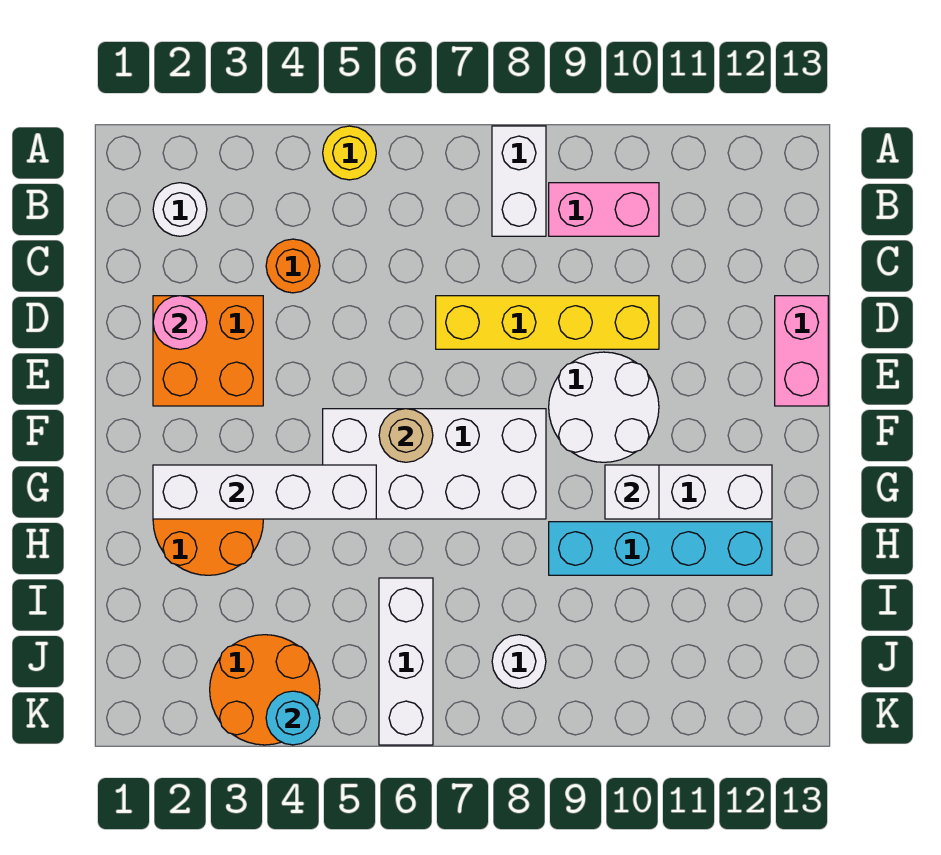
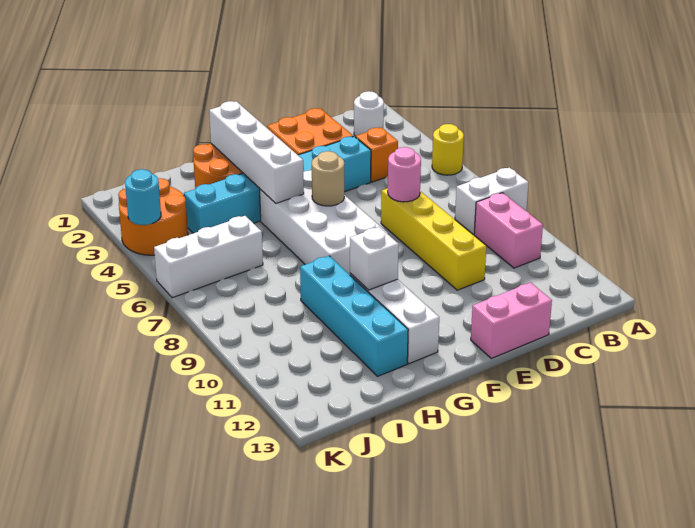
orange 1x1 round brick [266,239,320,293] -> orange 1x1 brick [356,128,398,182]
pink 1x1 round brick [153,296,207,349] -> pink 1x1 round brick moved to [388,147,421,202]
none -> cyan 1x6 brick [184,136,371,233]
white 2x2 round brick [549,352,659,462] -> none
white 1x1 round brick [492,635,546,688] -> none

